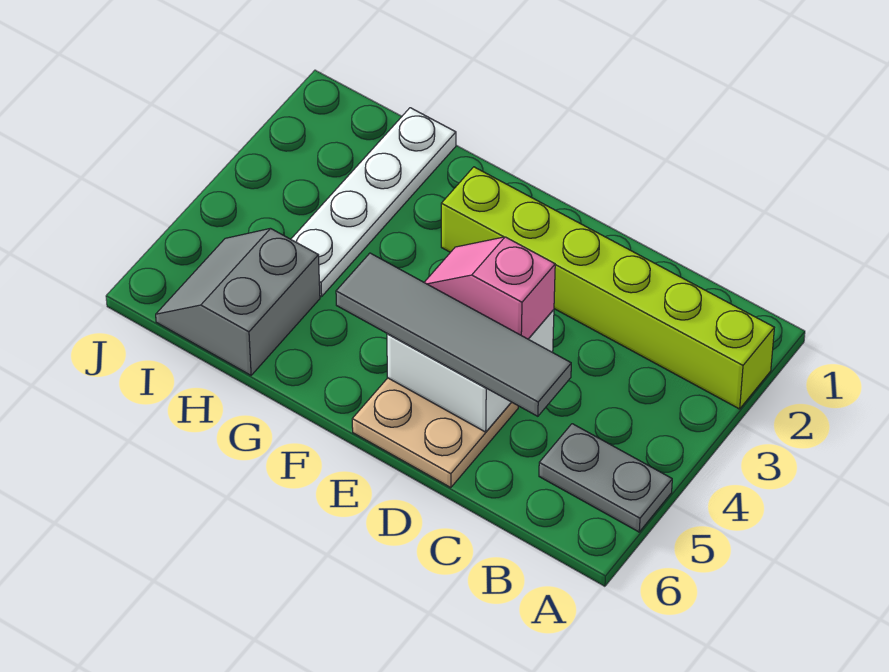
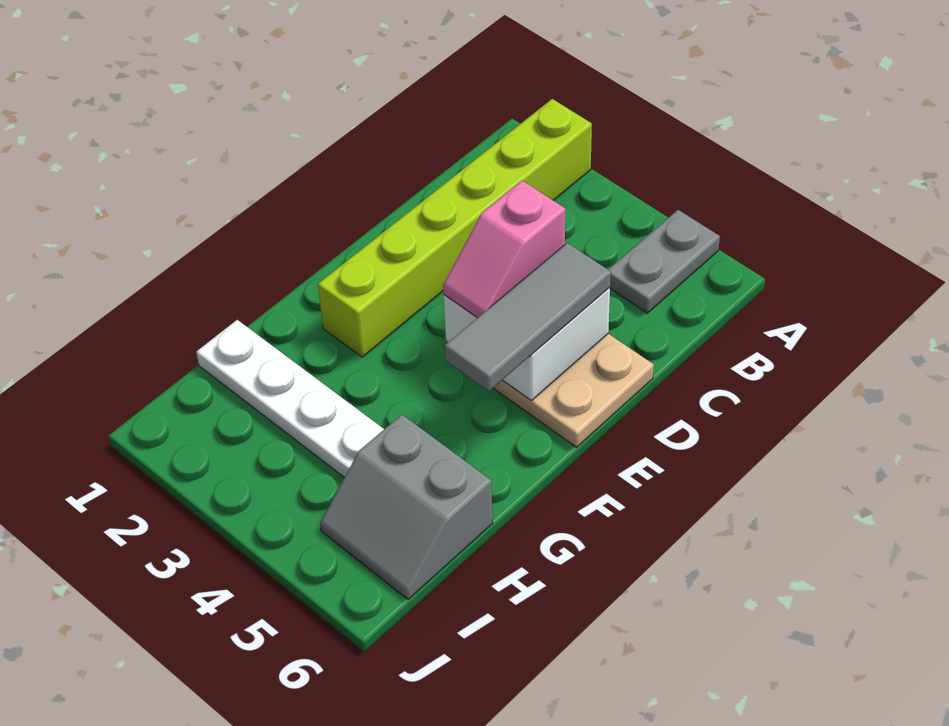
grey 1x4 tile [336,253,571,416] -> grey 1x3 tile [445,243,611,391]

